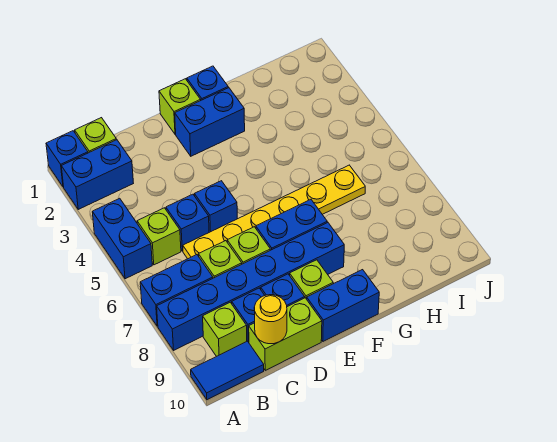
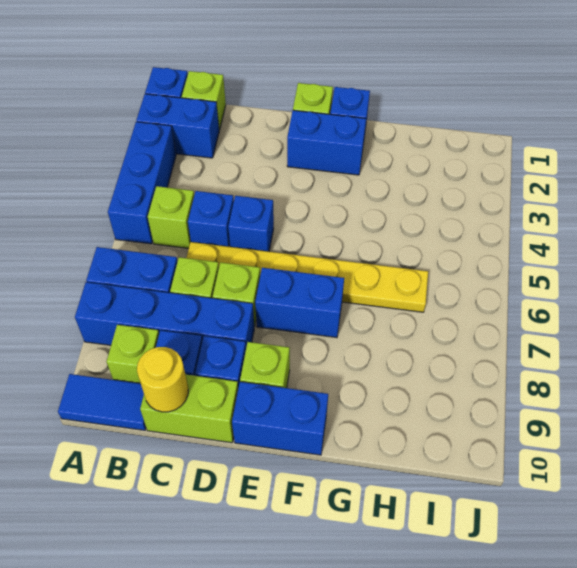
blue 1x2 brick [92,198,152,279] -> blue 1x3 brick [108,122,176,244]
blue 1x6 brick [157,222,344,350] -> blue 1x4 brick [75,282,254,347]

